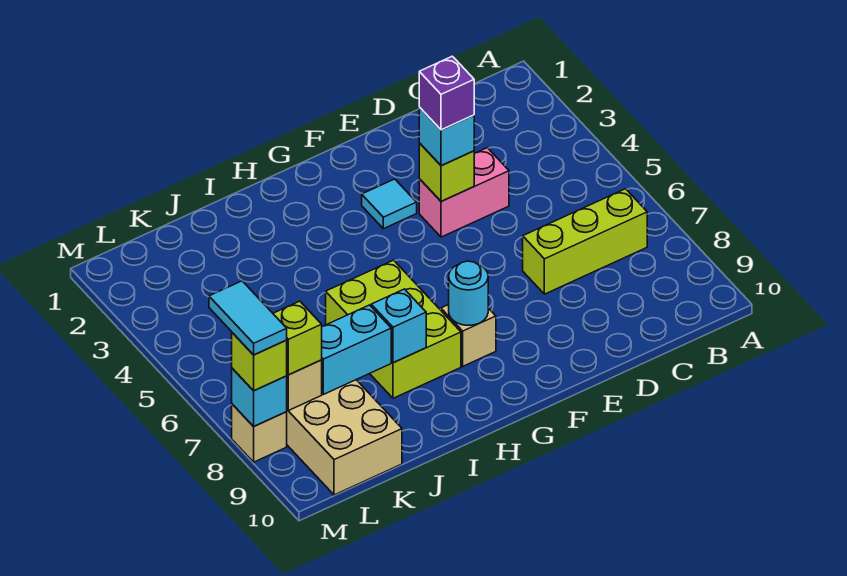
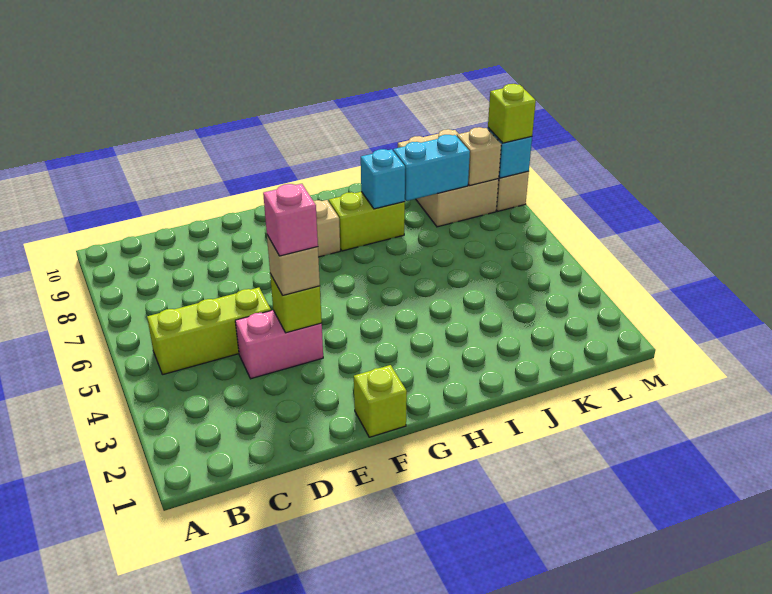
lime 1x3 brick [523,189,647,294] -> lime 1x3 brick moved to [147,288,271,375]
cyan 1x1 brick [419,107,474,166] -> tan 1x1 brick [267,235,320,295]
purple 1x1 brick [419,56,474,130] -> pink 1x1 brick [263,184,318,256]
cyan 1x1 tile [362,179,417,229] -> none
cyan 1x1 round brick [449,261,488,325] -> none
lime 2x3 brick [326,260,461,398] -> lime 1x2 brick [329,192,405,251]
lime 1x1 brick [273,301,322,375] -> lime 1x1 brick moved to [354,365,407,437]
cyan 1x2 tile [209,281,287,355] -> none

